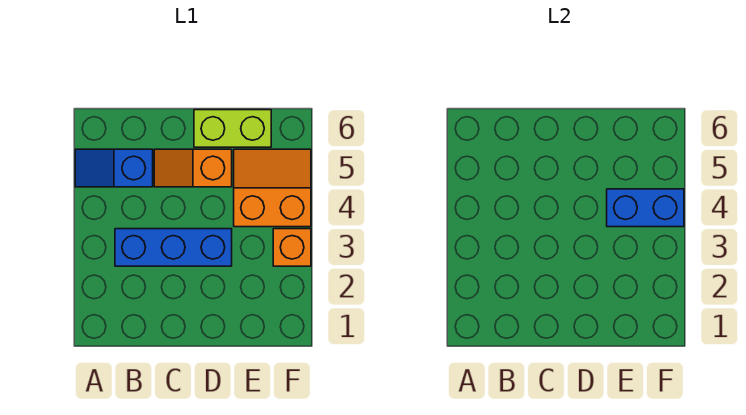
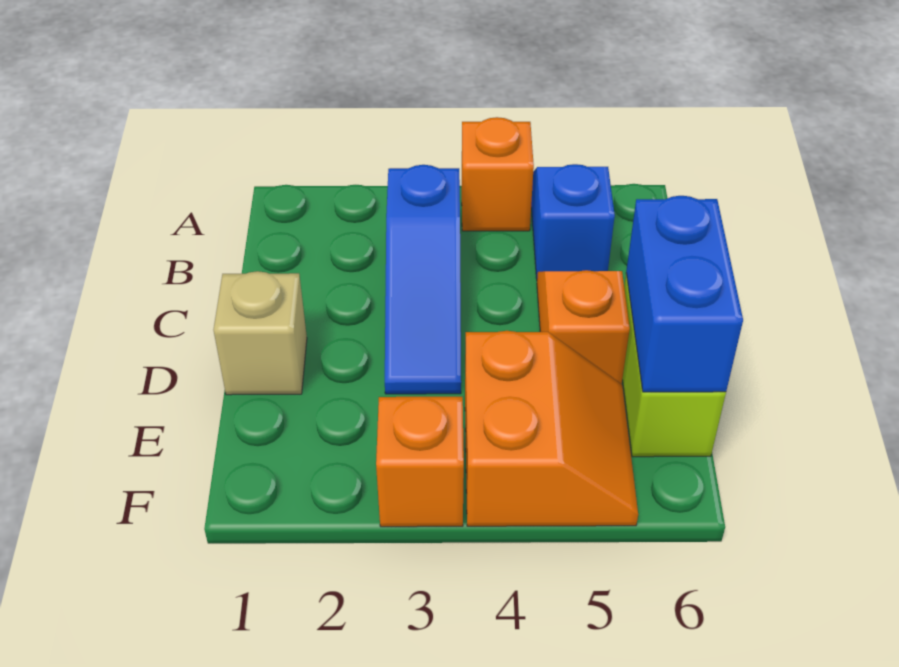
none -> orange 1x1 brick [462,117,534,231]
blue 1x3 brick [115,229,232,266] -> blue 1x3 slope [385,165,461,394]
none -> tan 1x1 brick [213,271,307,395]
blue 1x2 brick [607,189,684,227] -> blue 1x2 brick moved to [626,196,743,392]

